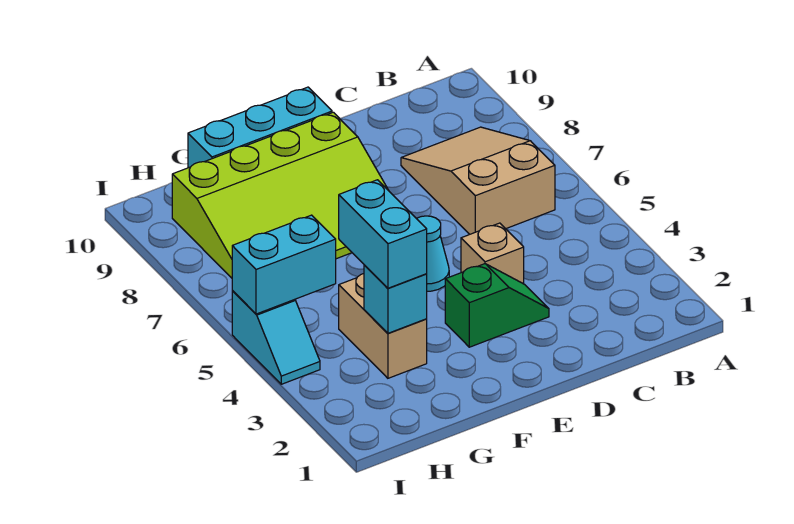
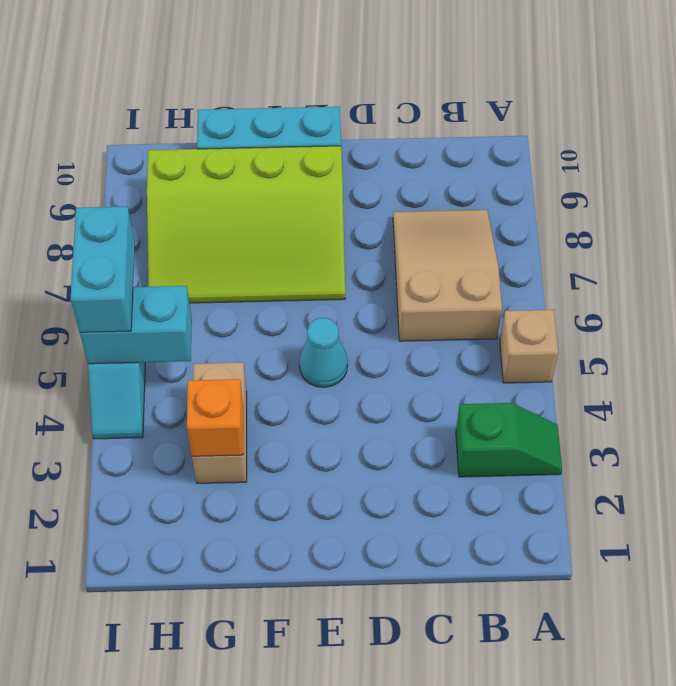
green 1x2 slope [445,264,549,347] -> green 1x2 slope moved to [456,403,562,477]
tan 1x1 brick [461,223,524,284] -> tan 1x1 brick moved to [500,310,558,383]
cyan 1x1 brick [364,265,427,333] -> orange 1x1 brick [187,379,243,456]
cyan 1x2 brick [339,180,427,288] -> cyan 1x2 brick moved to [70,206,135,332]

